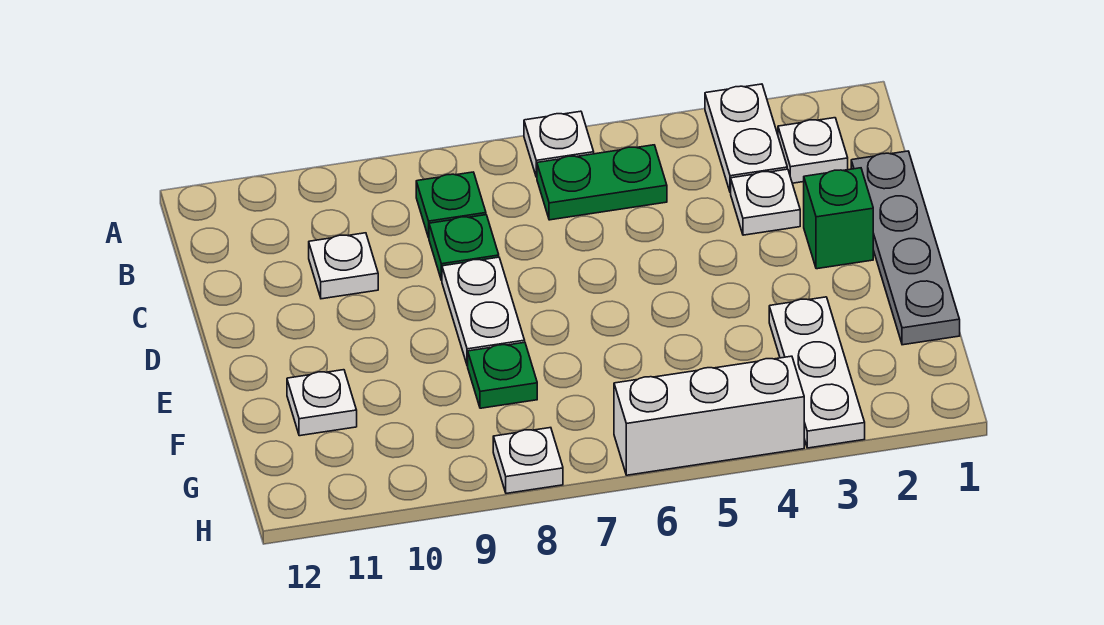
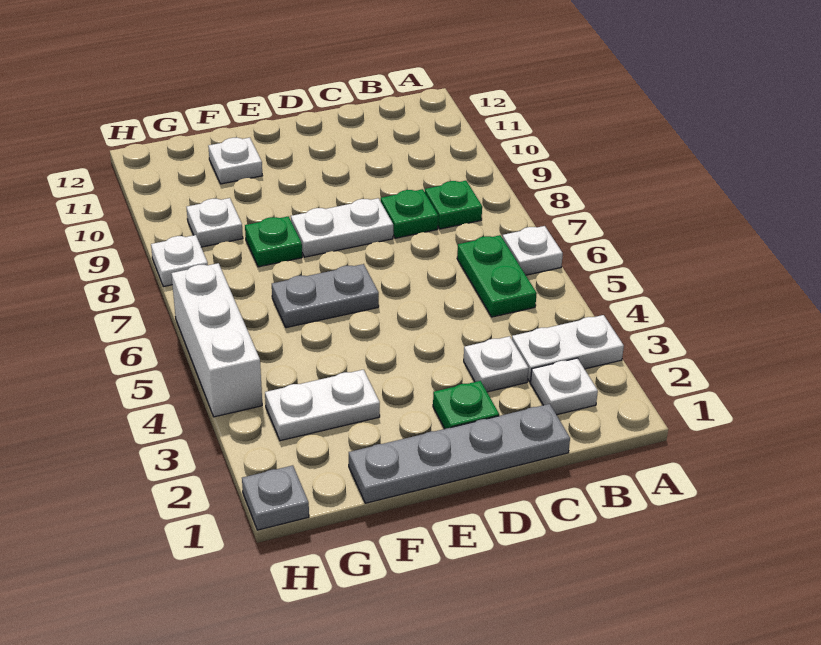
white 1x1 plate [309,233,378,299] -> white 1x1 plate moved to [187,198,243,247]
green 1x1 brick [804,168,873,269] -> green 1x1 plate [433,381,499,429]
none -> grey 1x2 plate [272,264,379,328]
white 1x3 plate [769,297,865,448] -> white 1x2 plate [265,370,380,441]
none -> grey 1x1 plate [242,465,309,530]

